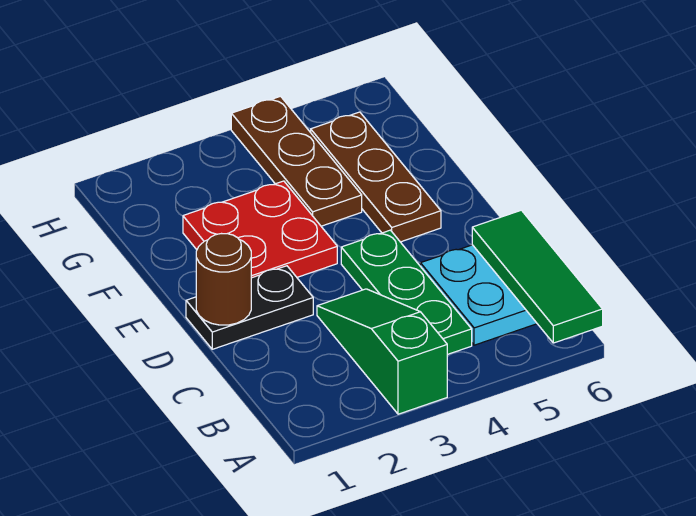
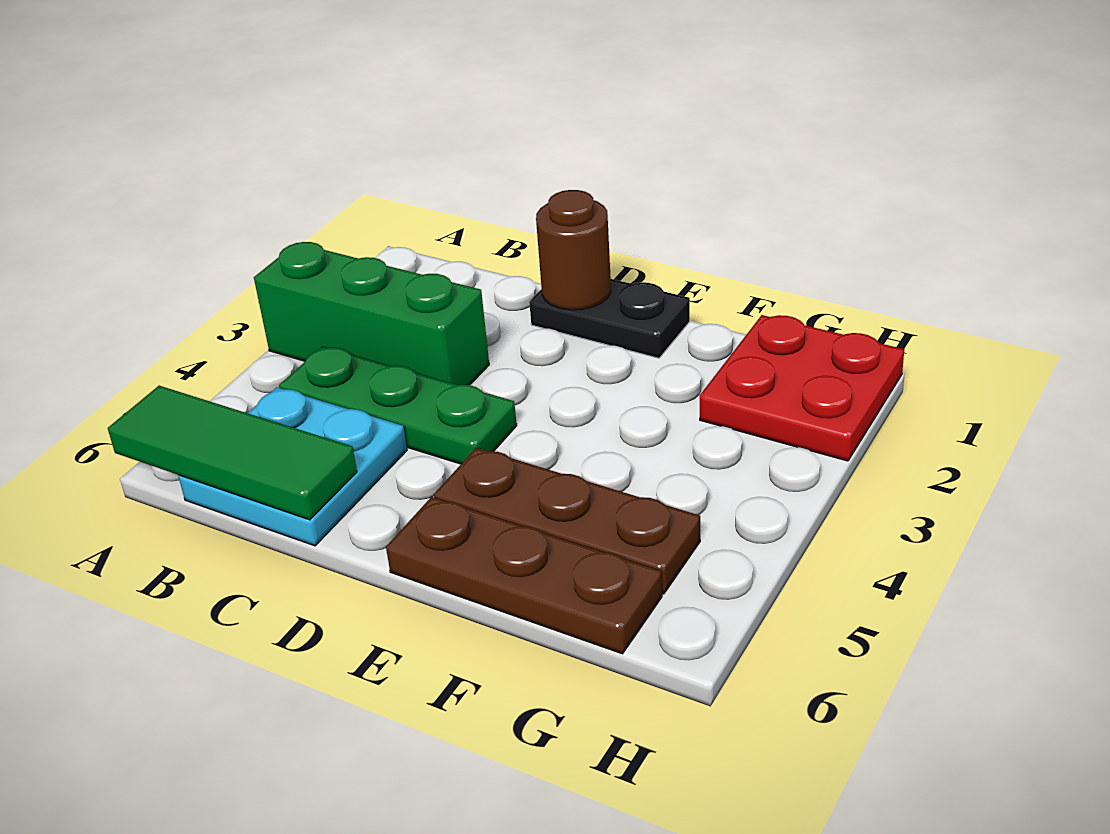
green 1x3 slope [317,289,447,414] -> green 1x3 brick [254,242,489,385]
black 1x2 plate [186,266,313,349] -> black 1x2 plate turned to [529,279,690,358]
red 2x2 plate [183,181,337,278] -> red 2x2 plate moved to [700,315,904,461]
brown 1x3 plate [231,96,362,226] -> brown 1x3 plate moved to [386,497,662,654]

